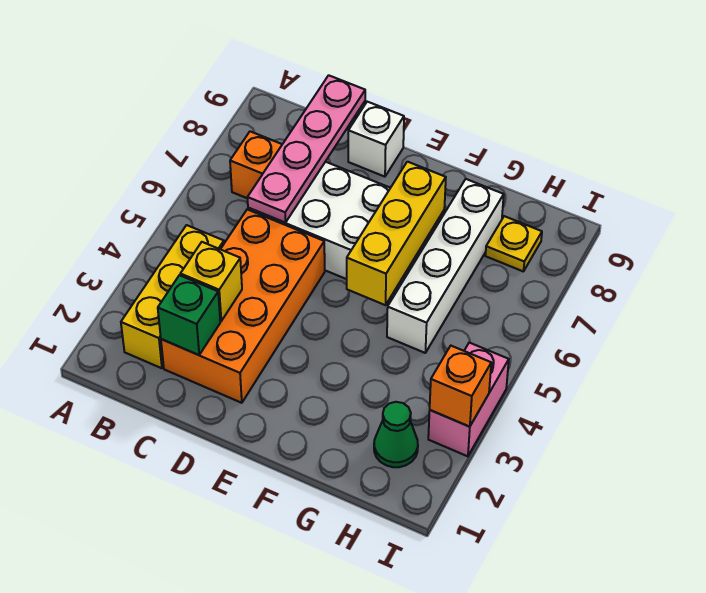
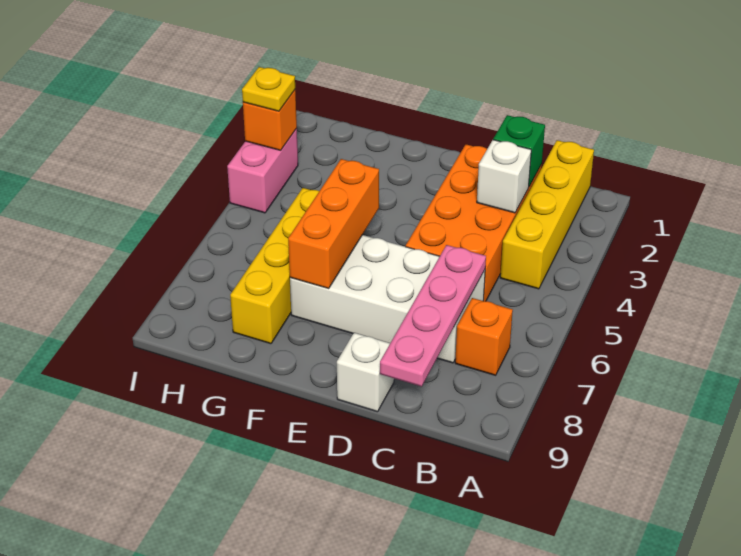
yellow 1x3 brick [121,225,224,368] -> yellow 1x4 brick [500,140,594,289]
yellow 1x1 brick [181,242,242,321] -> white 1x1 brick [477,140,531,213]
yellow 1x3 brick [347,162,446,305] -> orange 1x3 brick [288,159,379,288]
white 1x4 brick [387,179,504,353] -> yellow 1x4 brick [230,188,319,344]
green 1x1 cone [374,402,418,467] -> none
yellow 1x1 plate [486,216,542,272] -> yellow 1x1 plate moved to [242,67,295,111]

